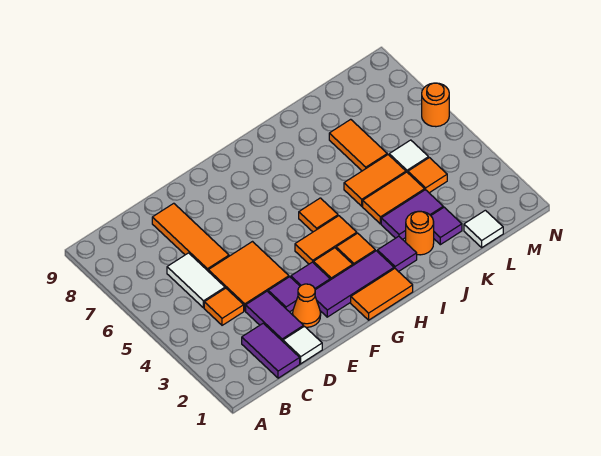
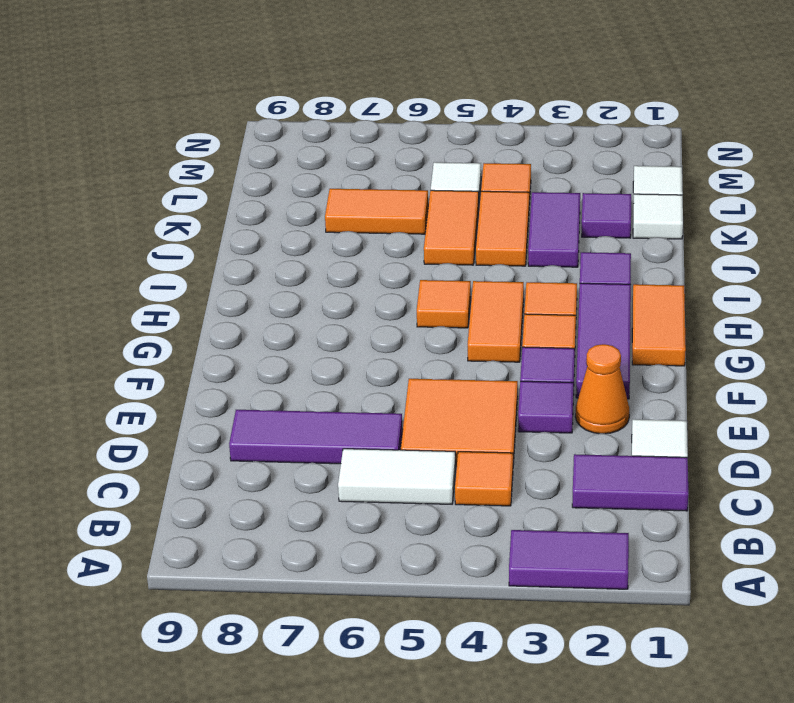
purple 1x2 tile [246,291,304,341] -> purple 1x2 tile moved to [509,530,629,589]
orange 1x3 tile [152,203,229,271] -> purple 1x3 tile [229,410,403,464]
orange 1x1 round brick [406,211,434,255] -> none
none -> white 1x1 tile [633,194,683,239]
orange 1x1 round brick [422,83,449,127] -> none

